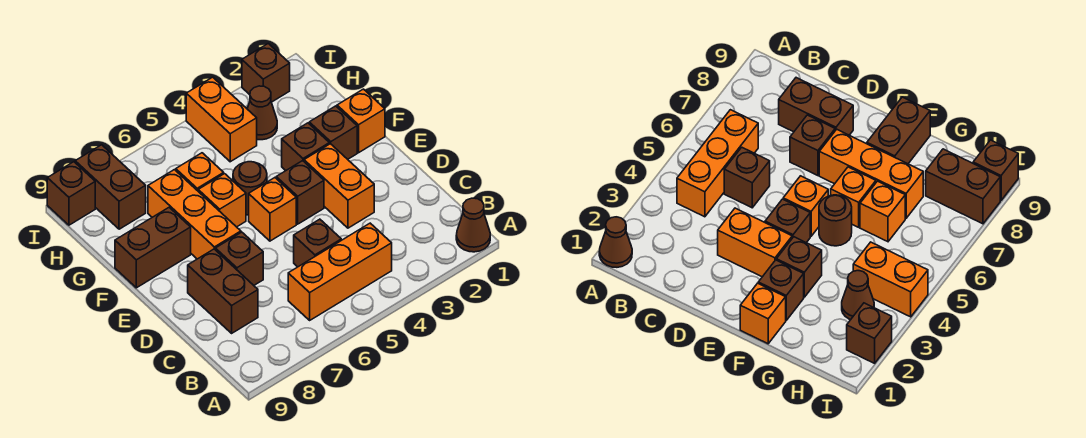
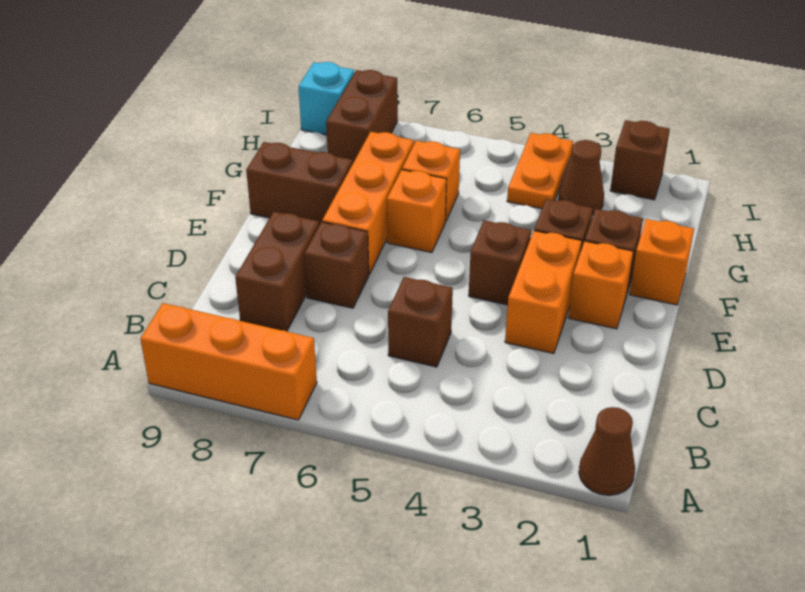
orange 1x3 brick [288,223,392,320] -> orange 1x3 brick moved to [141,303,317,420]
orange 1x1 brick [249,178,296,241] -> orange 1x1 brick moved to [568,241,633,329]
brown 1x1 round brick [233,162,267,215] -> none
orange 1x2 brick [186,77,257,162] -> orange 1x2 plate [507,133,573,209]
brown 1x1 brick [47,162,95,225] -> cyan 1x1 brick [299,62,354,135]

